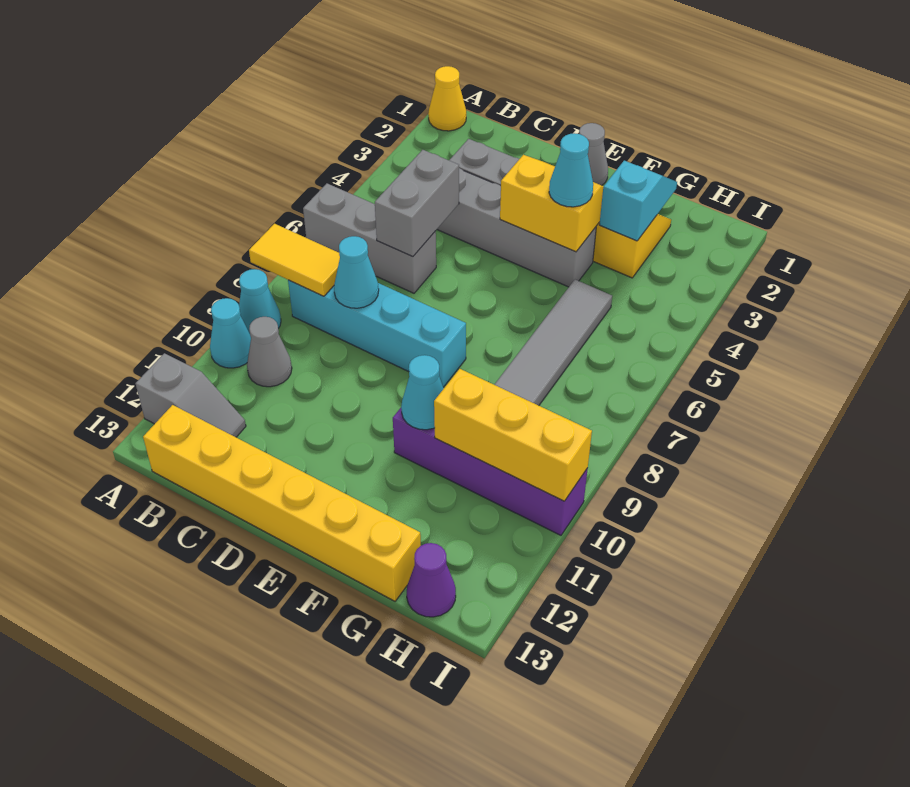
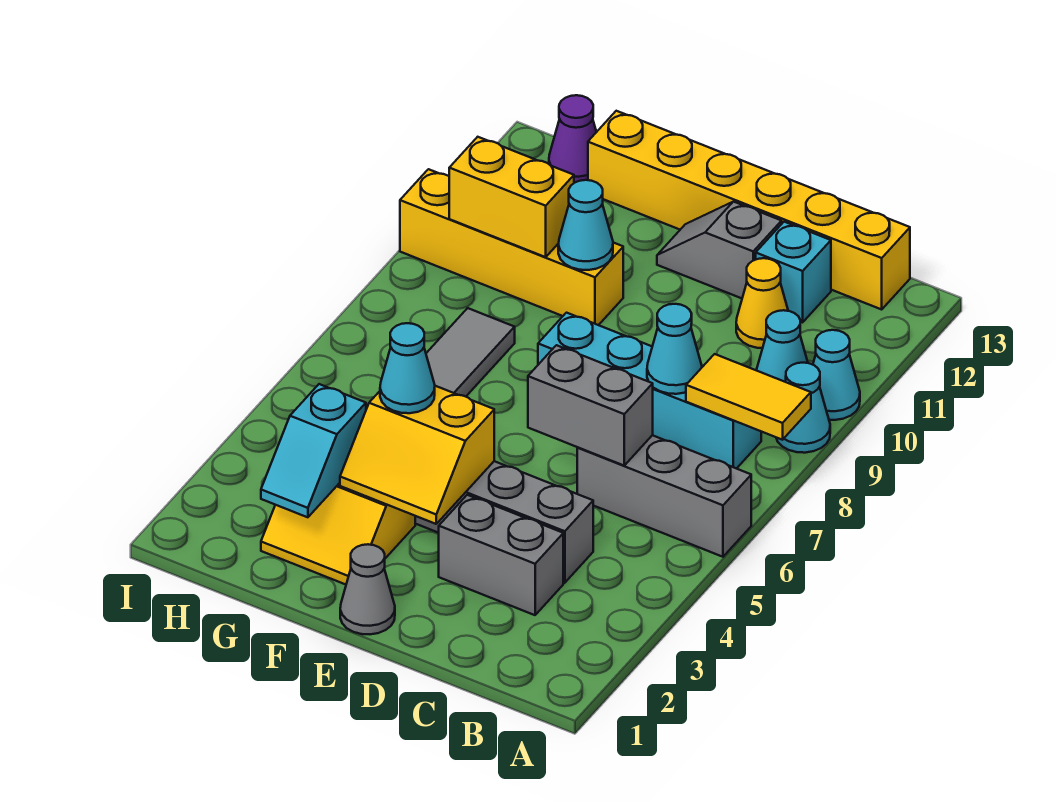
yellow 1x1 cone [428,66,466,131] -> yellow 1x1 cone moved to [736,258,788,348]
grey 1x2 slope [136,353,246,437] -> grey 1x2 slope moved to [657,202,782,298]
grey 1x1 cone [247,317,292,387] -> cyan 1x1 cone [756,310,808,382]
grey 1x2 brick [375,150,459,256] -> grey 1x2 brick turned to [528,345,653,465]
none -> cyan 1x1 brick [756,222,831,322]
purple 1x4 brick [393,408,588,535] -> yellow 1x4 brick [400,169,623,325]
yellow 1x3 brick [434,369,592,501] -> yellow 1x2 brick [449,137,574,257]

